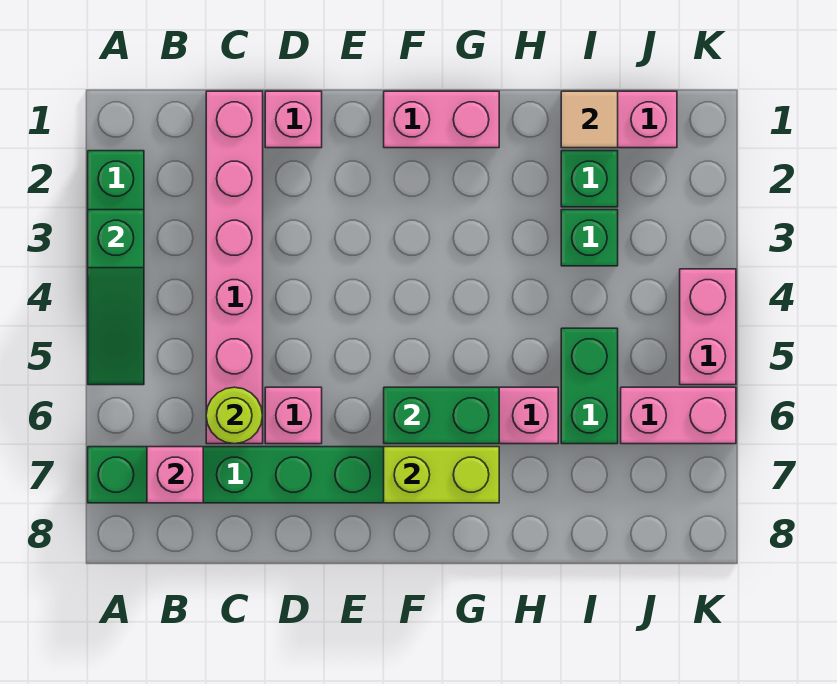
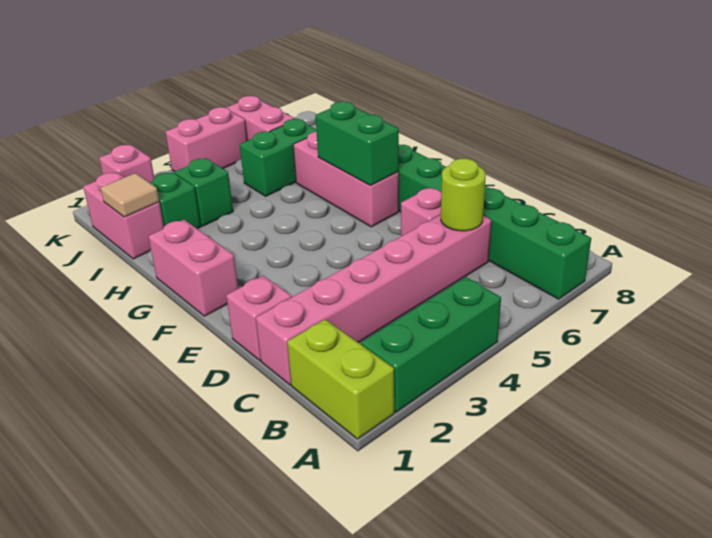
green 1x3 slope [88,210,144,385] -> none
pink 1x1 brick [147,447,203,503] -> pink 1x1 brick moved to [99,145,154,182]
lime 1x2 brick [384,447,499,503] -> lime 1x2 brick moved to [287,320,394,439]

